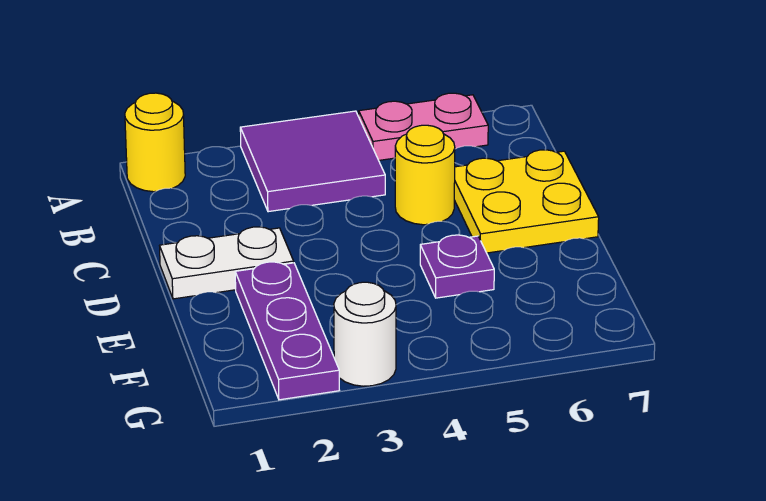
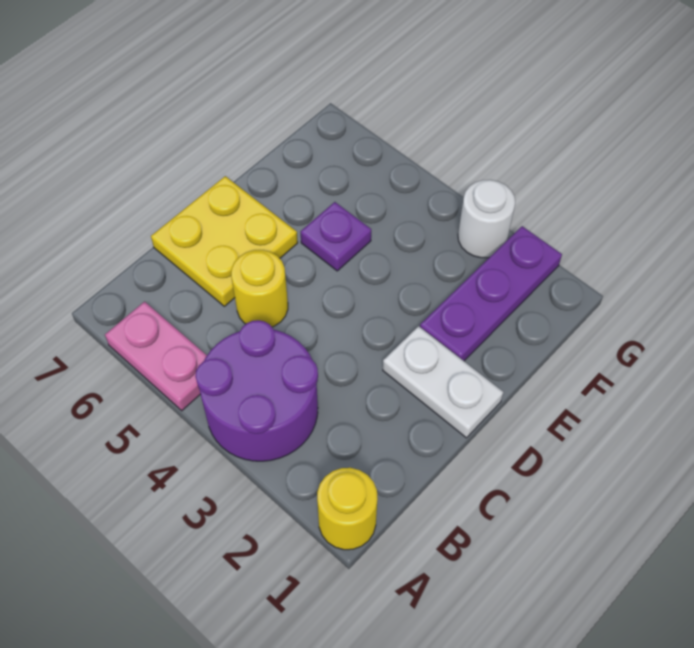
purple 2x2 tile [240,111,385,212] -> purple 2x2 round brick [195,320,318,461]

